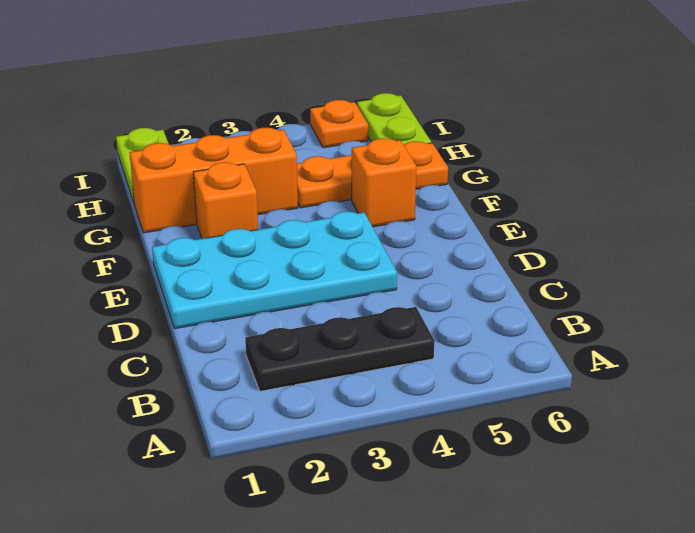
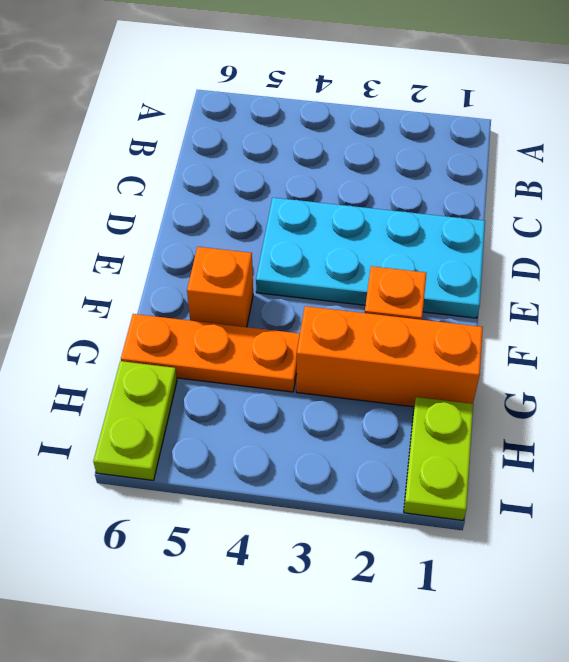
black 1x3 plate [245,307,435,391] -> none
orange 1x1 plate [310,100,368,148] -> none

